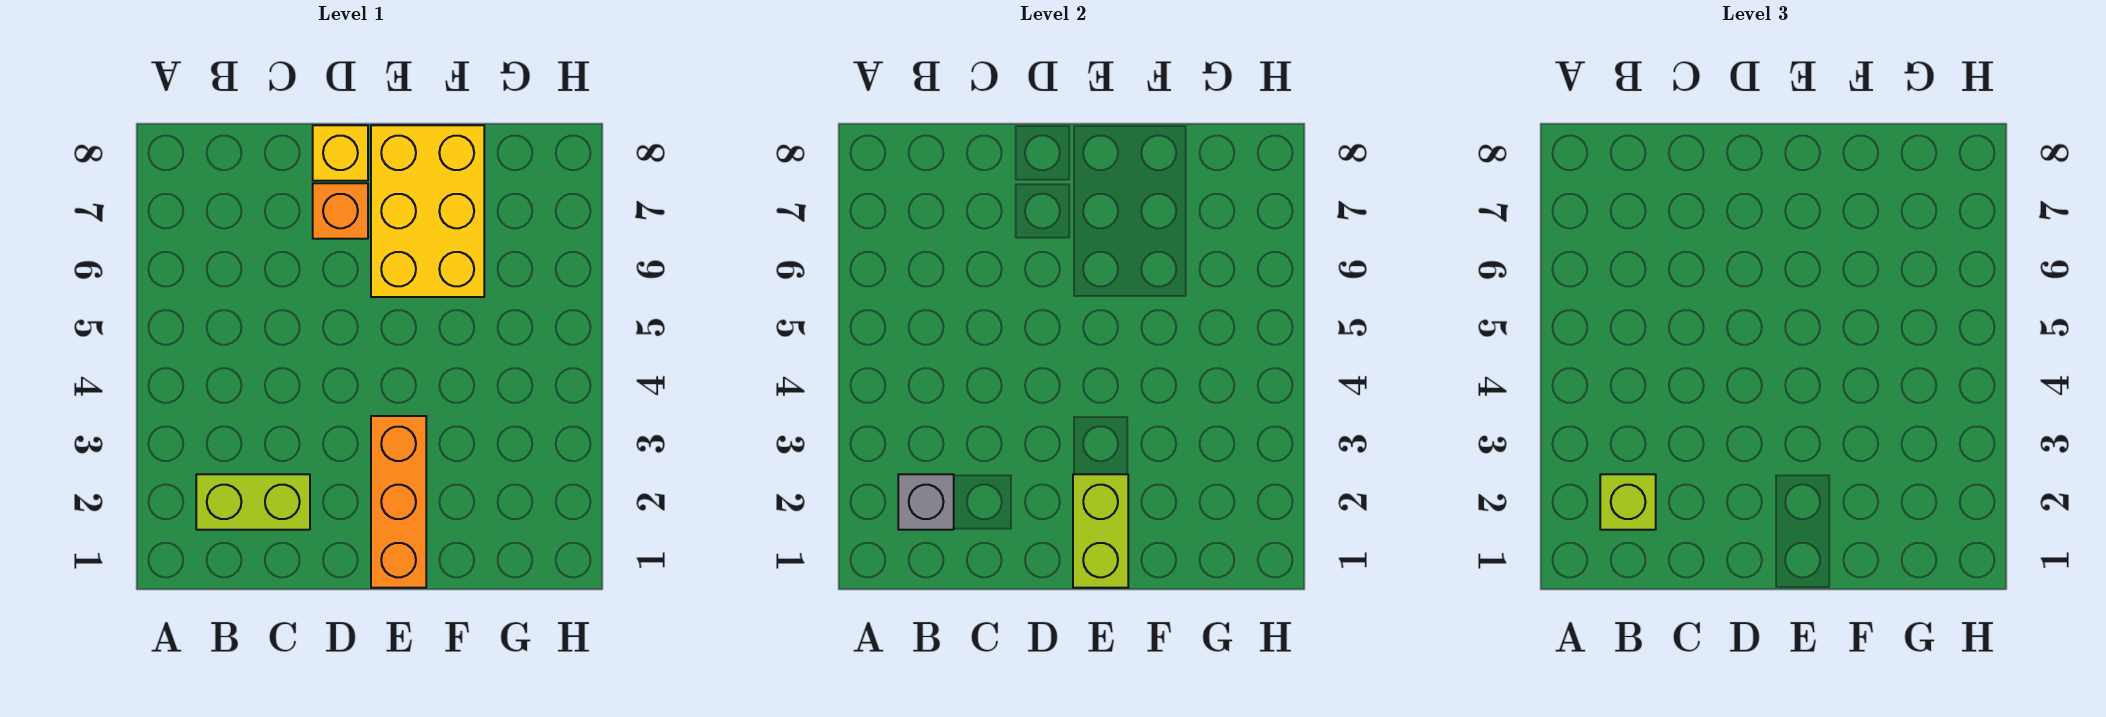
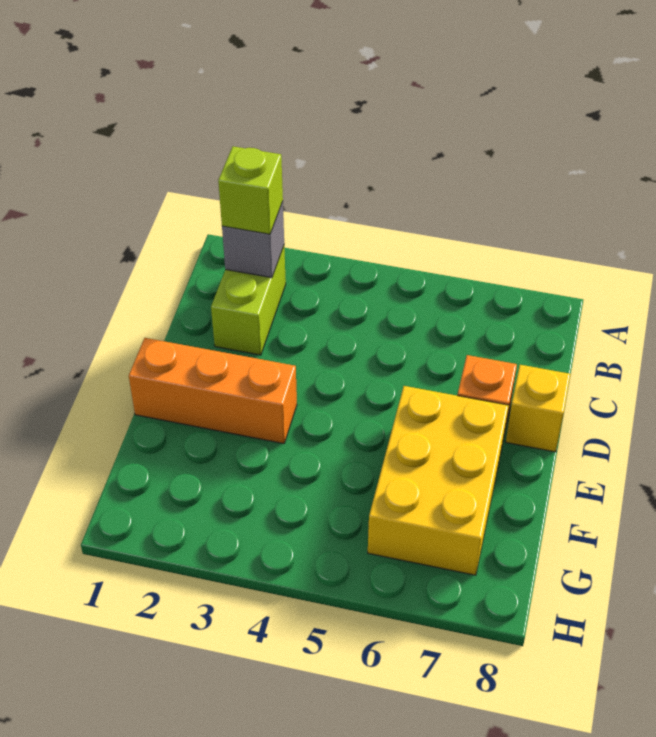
lime 1x2 brick [1073,474,1128,588] -> none
yellow 2x3 brick [371,125,484,297] -> yellow 2x3 brick turned to [368,386,509,575]

